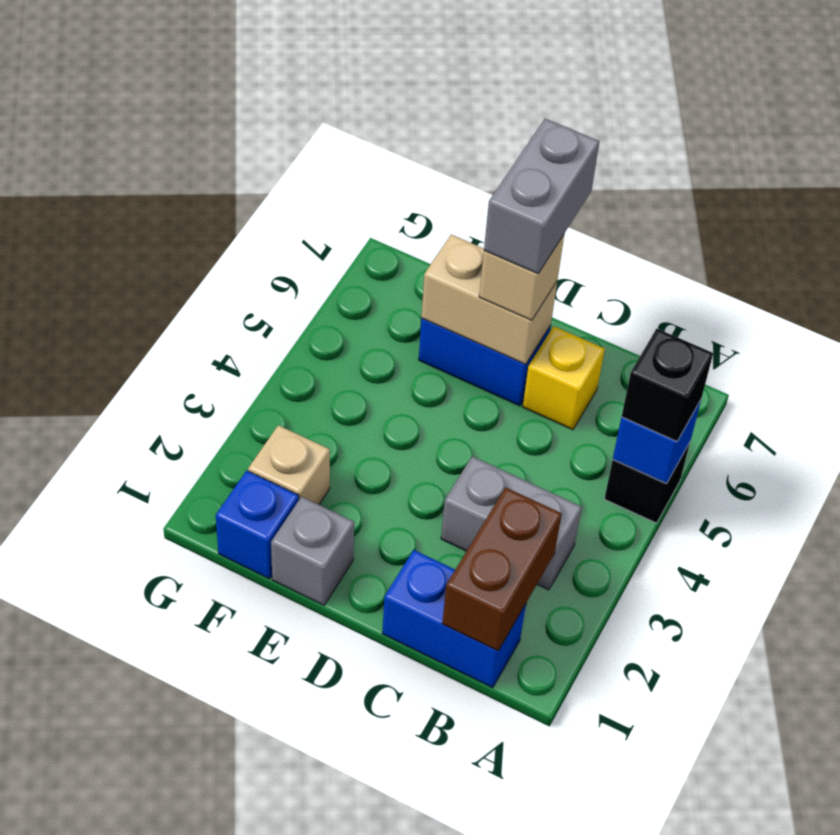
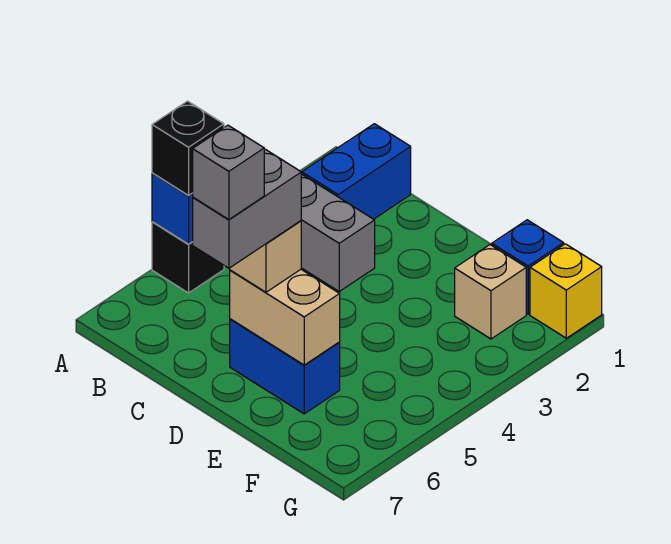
blue 1x2 brick [382,550,526,688] -> blue 1x2 brick turned to [302,124,411,219]
brown 1x2 brick [442,487,562,651] -> none
yellow 1x1 brick [523,326,605,430] -> yellow 1x1 brick moved to [530,244,602,338]
grey 1x1 brick [271,497,354,605] -> grey 1x1 brick moved to [193,125,264,220]

